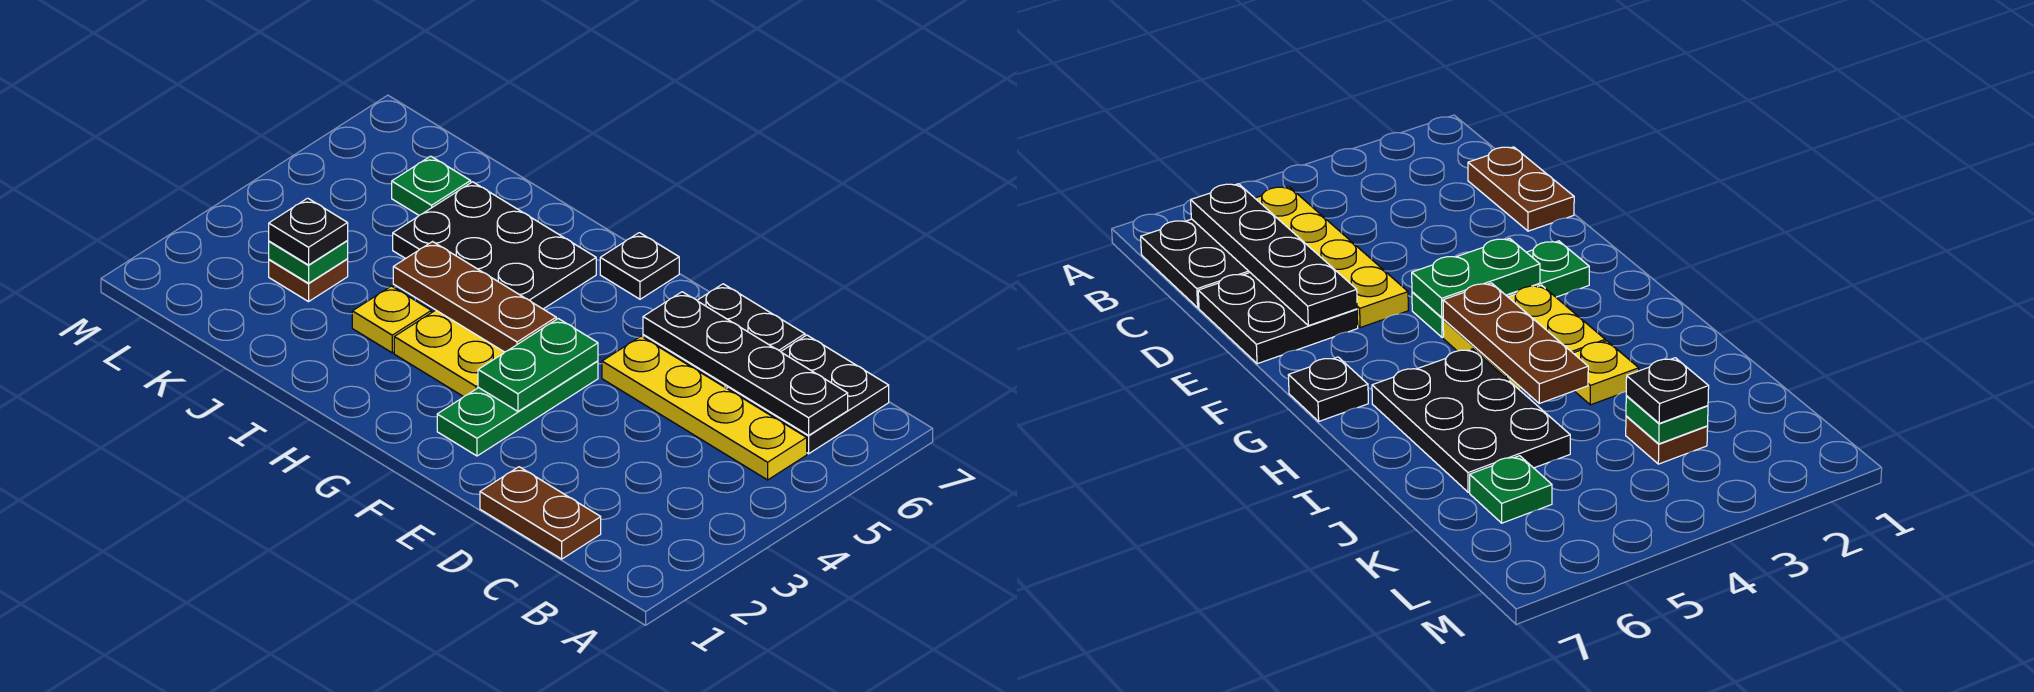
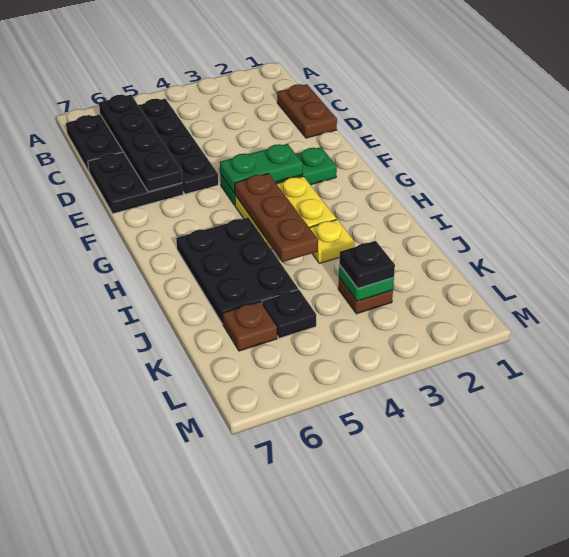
yellow 1x4 plate [602,336,807,480] -> black 1x4 plate [138,99,218,194]
black 1x1 plate [600,233,679,299] -> black 1x1 plate moved to [262,290,316,338]
green 1x1 plate [392,156,471,215] -> brown 1x1 plate [222,302,277,351]

